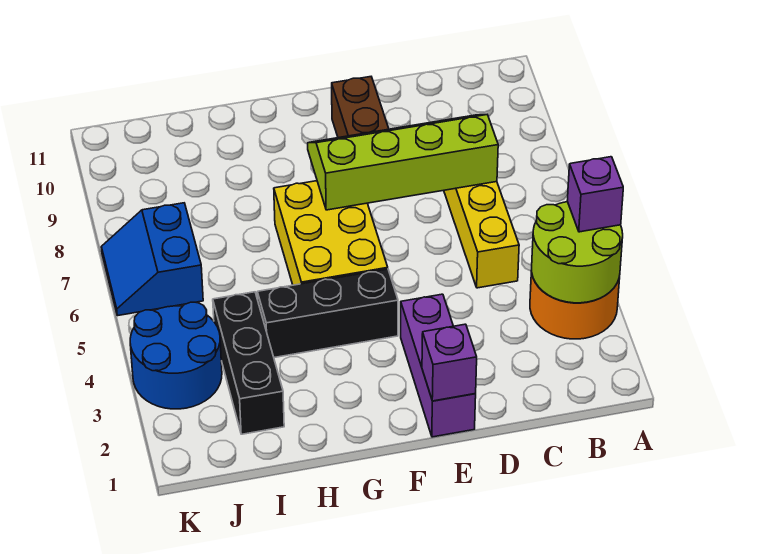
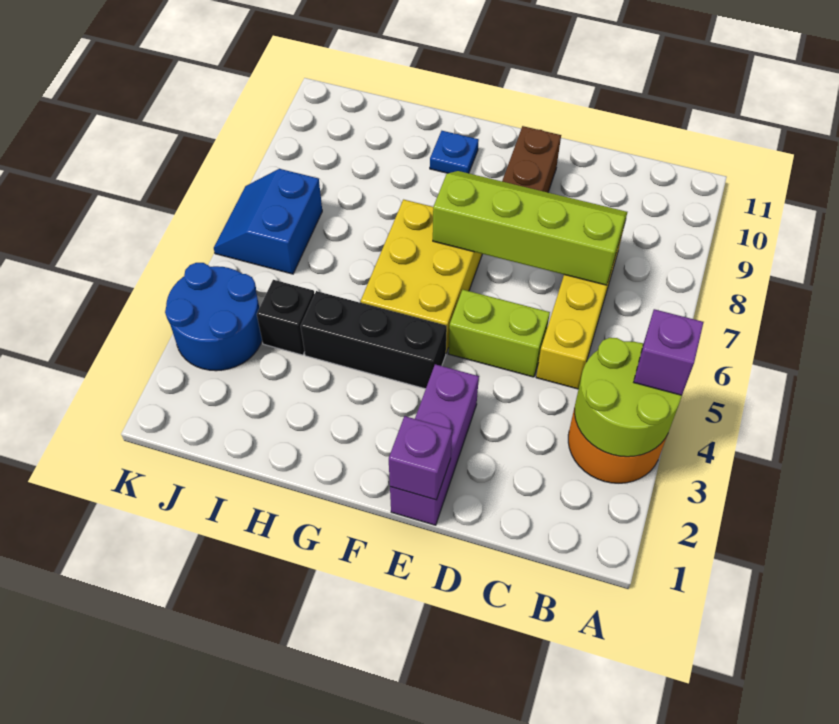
none -> lime 1x2 brick [448,290,550,377]
none -> blue 1x1 plate [430,131,479,173]
black 1x3 brick [213,292,284,434] -> black 1x1 brick [257,280,315,355]

